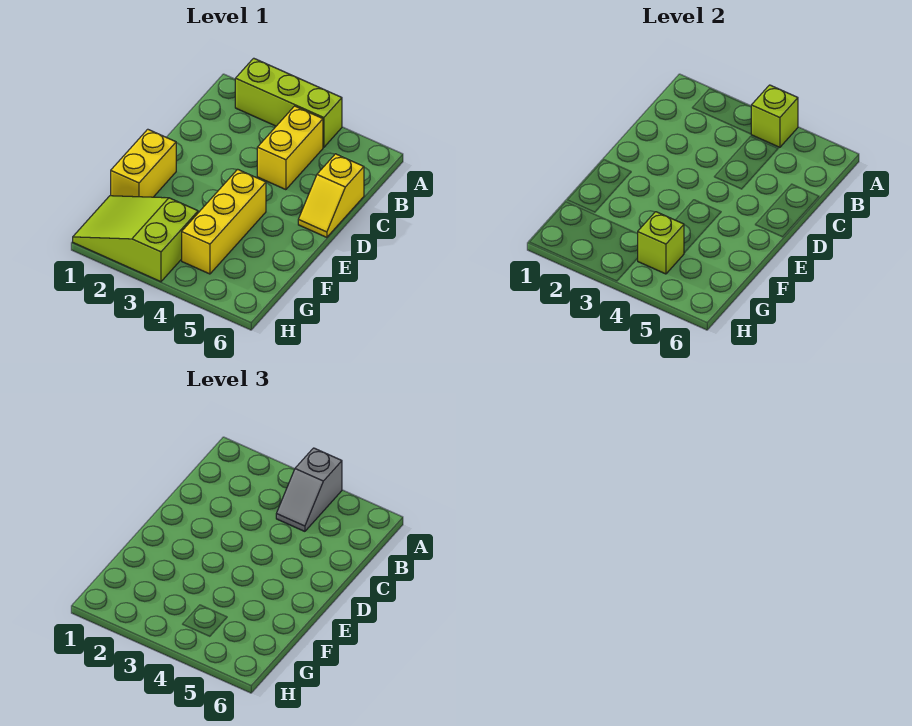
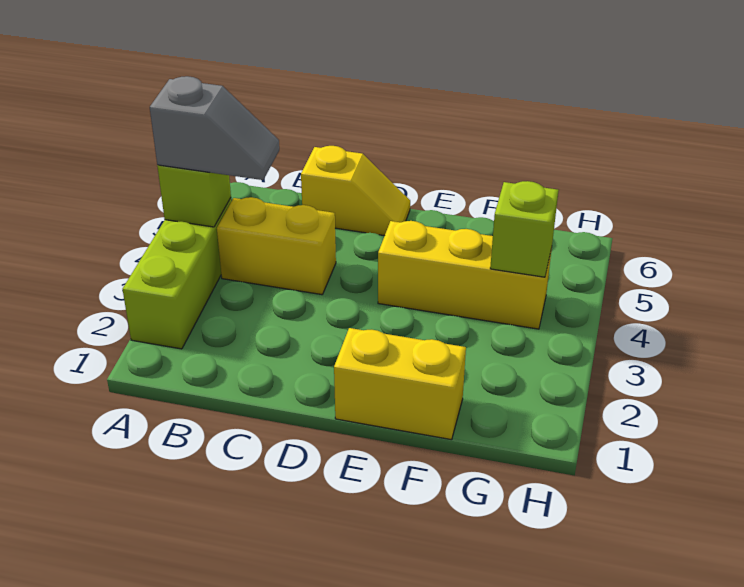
lime 2x3 slope [73,196,198,282] -> none

